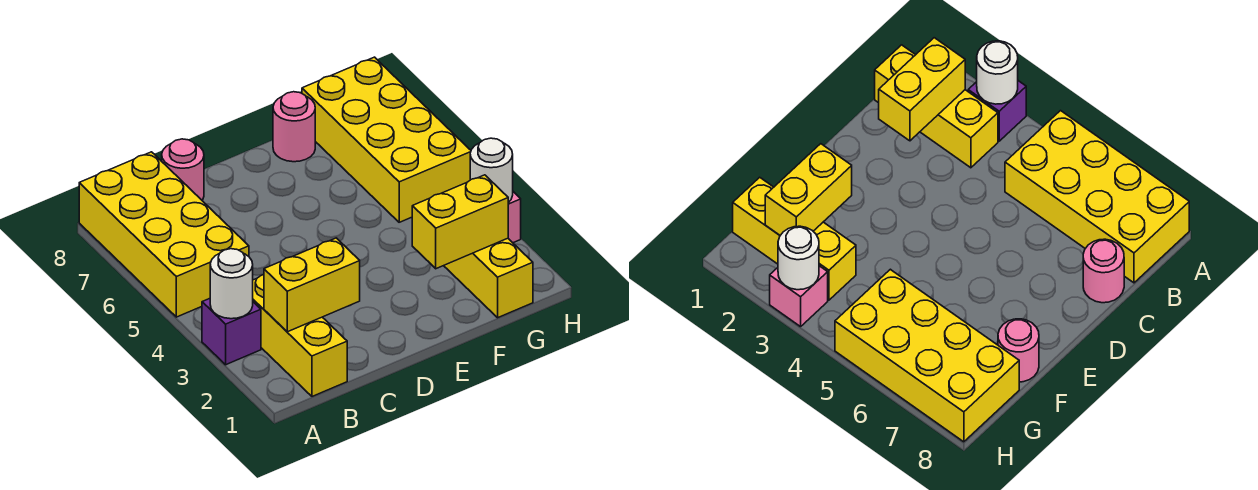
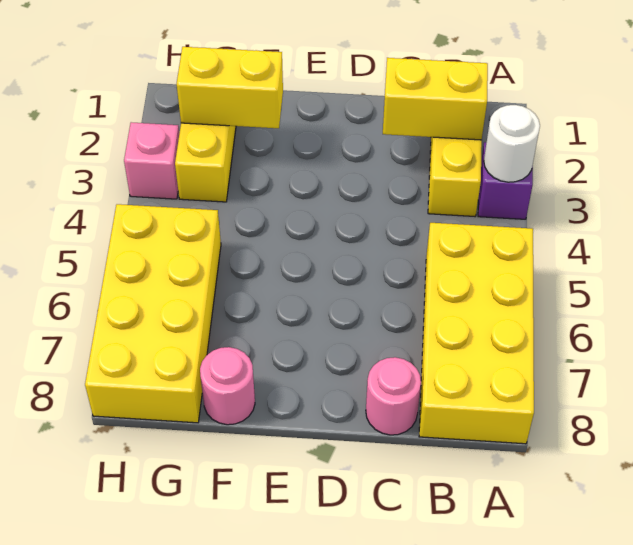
white 1x1 round brick [470,138,513,203] -> none

